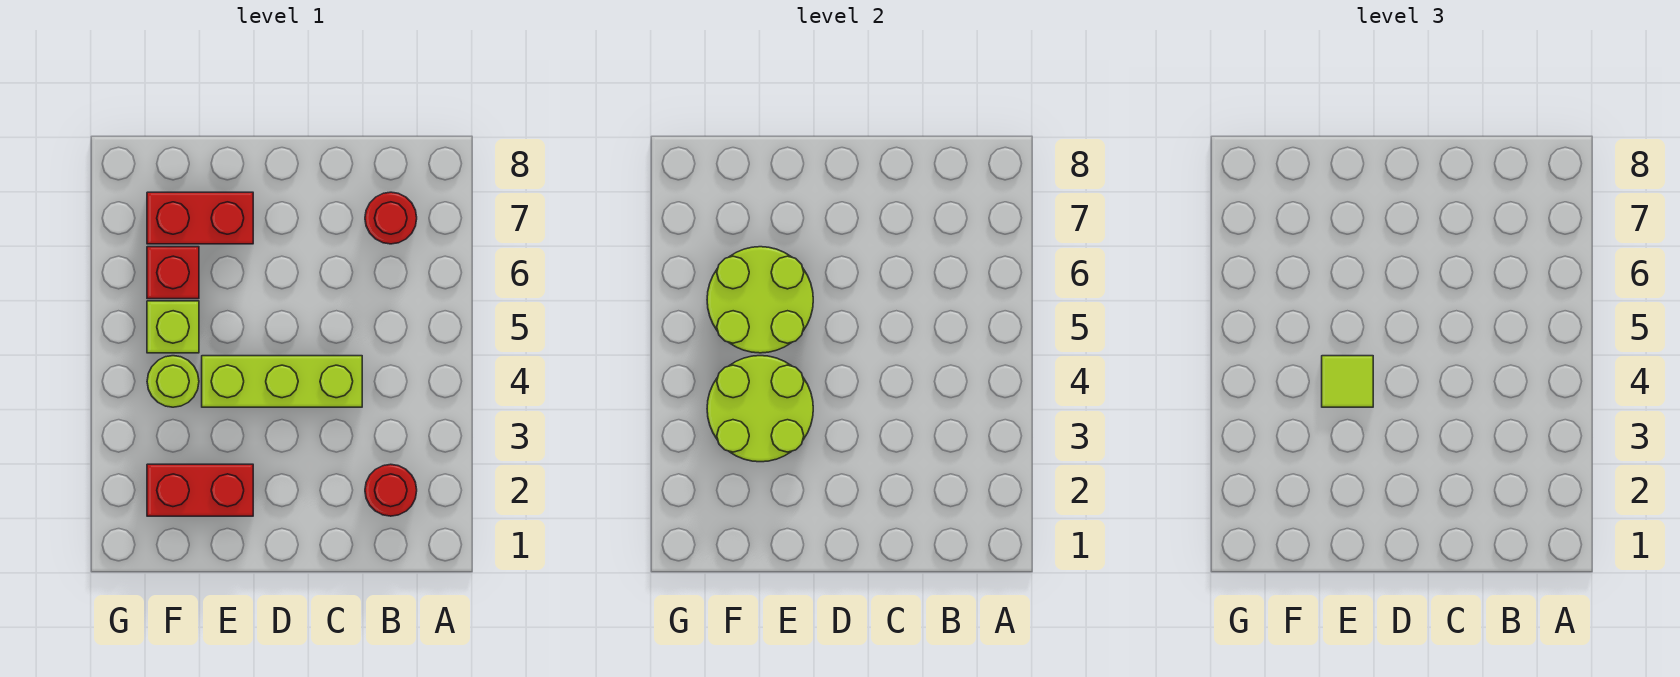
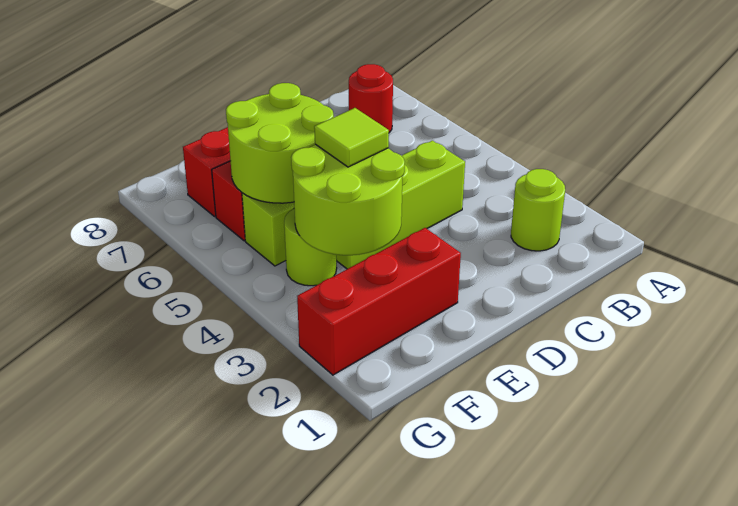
red 1x1 round brick [365,464,417,516] -> lime 1x1 round brick [511,169,565,251]
red 1x2 brick [147,464,253,516] -> red 1x3 brick [297,228,461,375]

